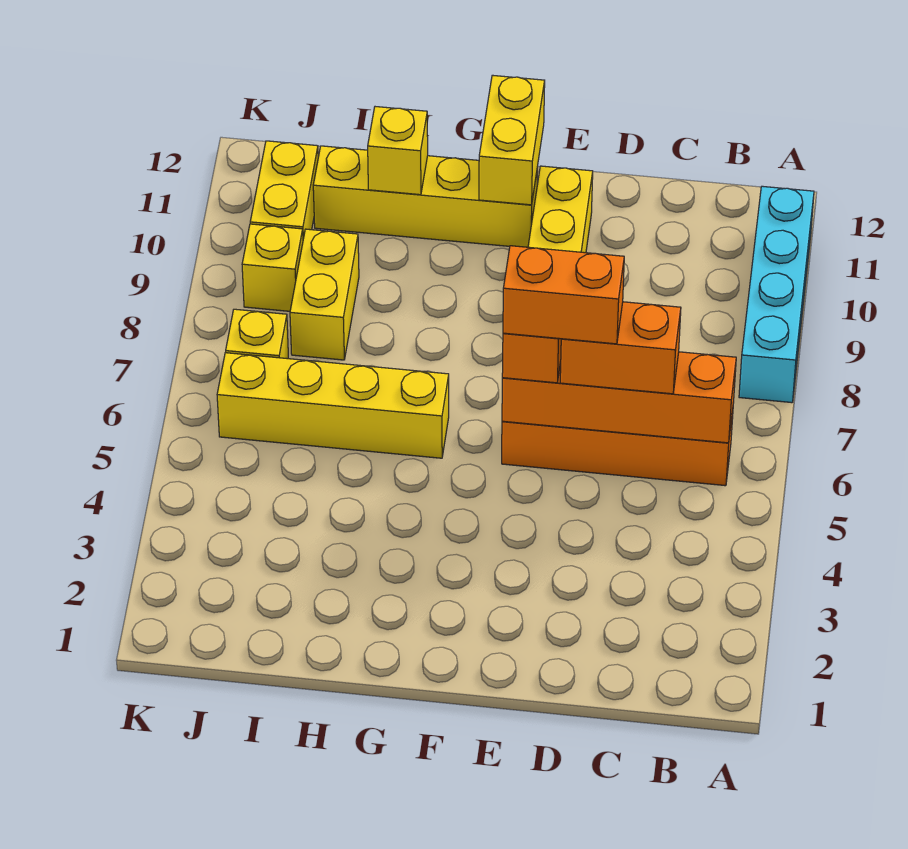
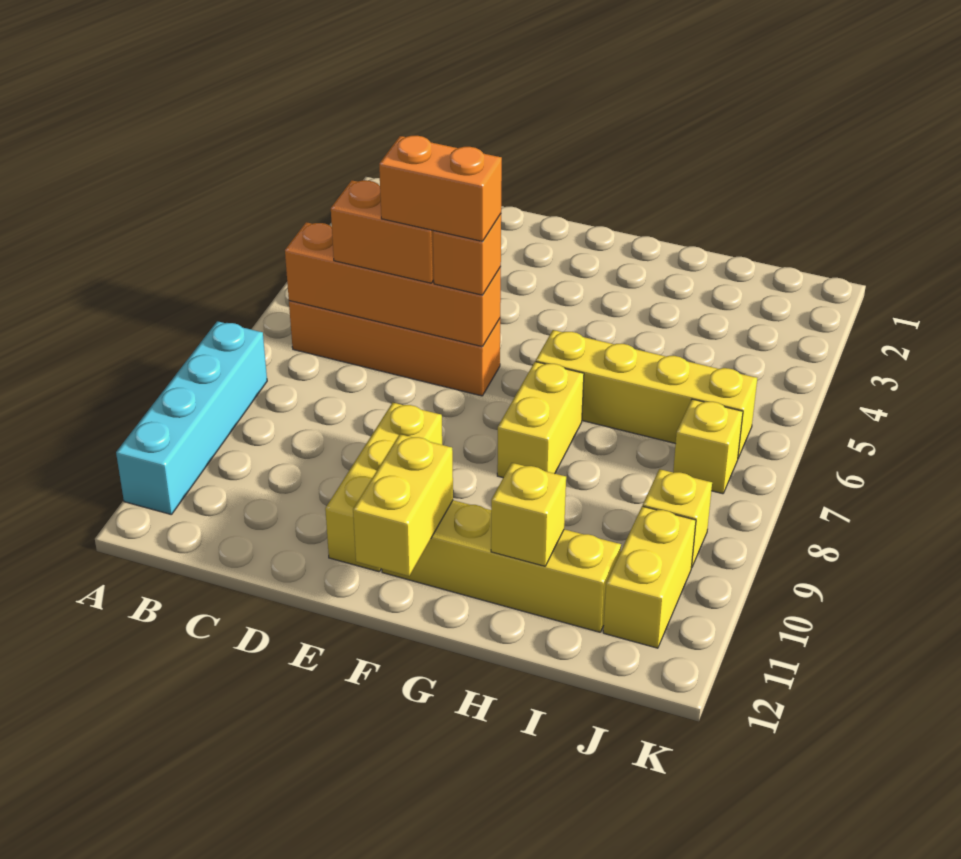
yellow 1x2 brick [290,229,359,360] -> yellow 1x2 brick moved to [497,362,584,477]

